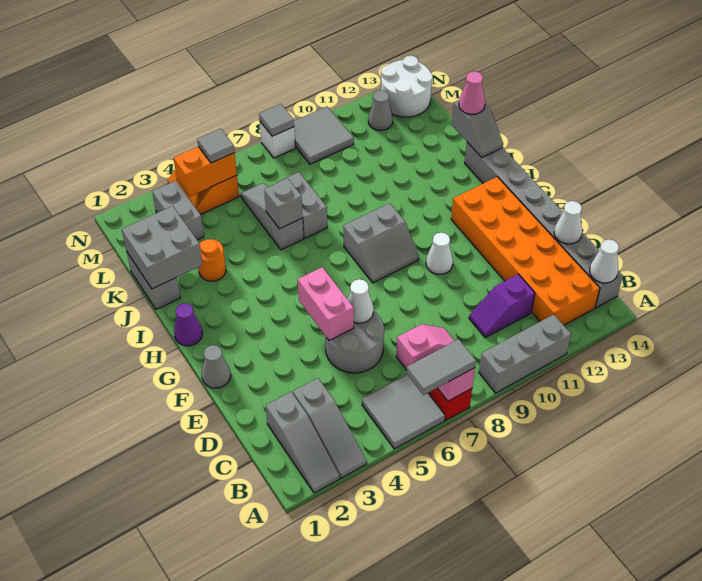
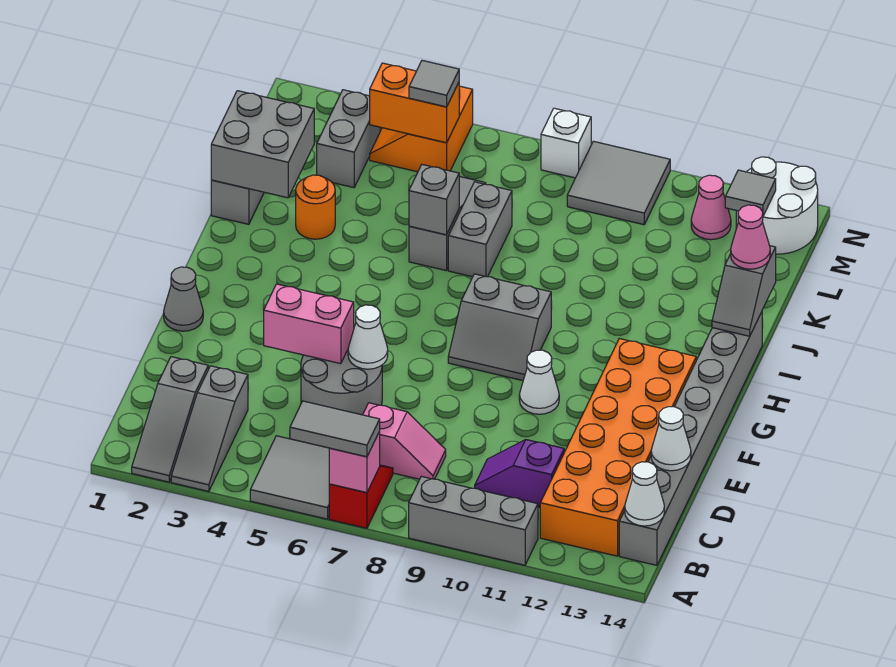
pink 1x2 brick [298,267,354,341] -> pink 1x2 brick turned to [264,284,354,364]
purple 1x1 cone [174,303,202,346] -> none
grey 1x1 cone [368,90,393,131] -> pink 1x1 cone [691,175,731,240]
grey 1x1 tile [259,104,294,136] -> grey 1x1 tile moved to [725,170,776,216]

